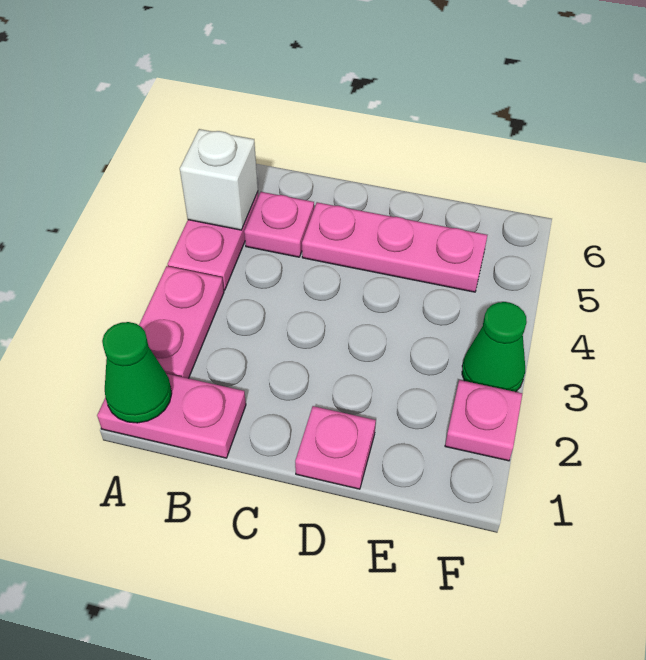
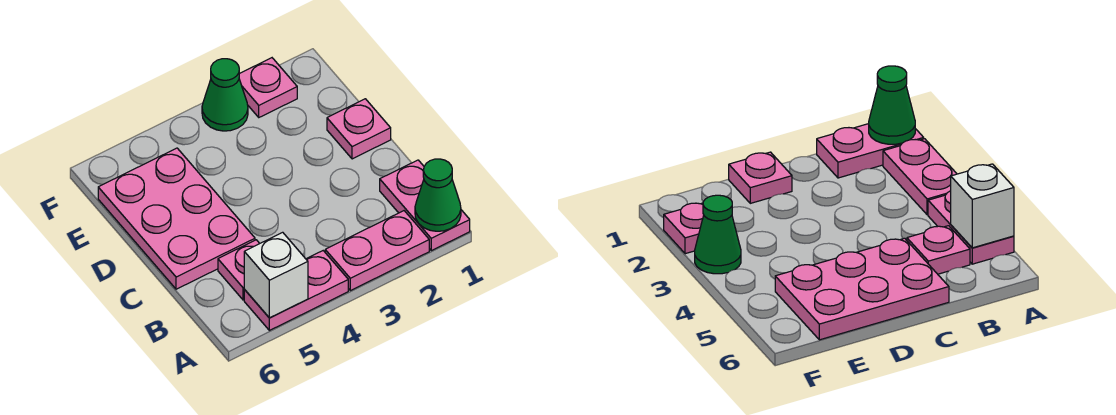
pink 1x3 plate [302,202,487,292] -> pink 2x3 plate [98,148,255,289]

